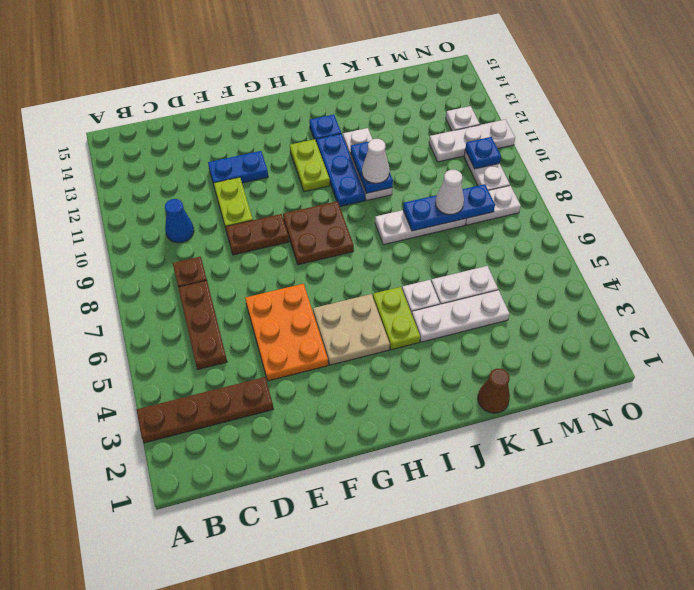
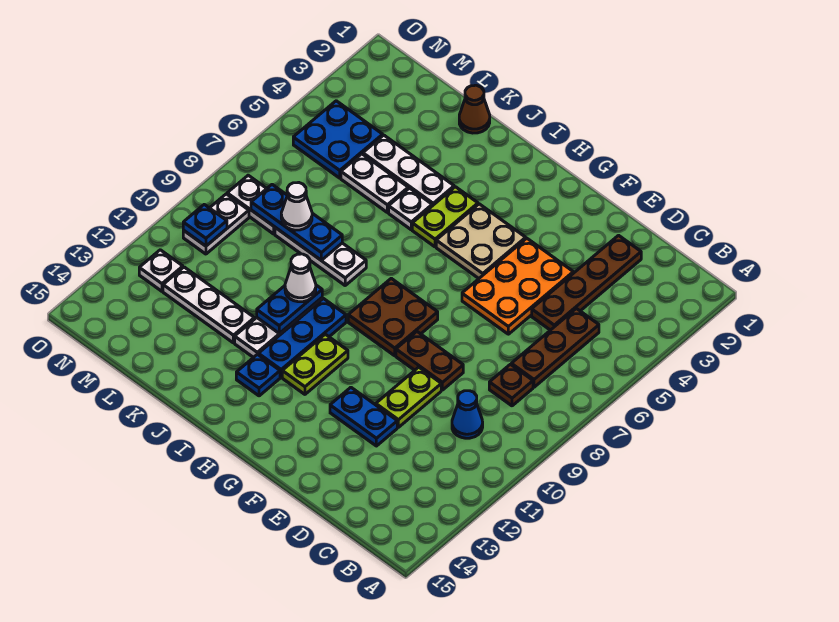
brown 1x4 plate [137,377,273,443] -> brown 1x4 plate turned to [532,235,641,330]
none -> blue 2x2 plate [293,101,383,178]
white 1x3 plate [429,119,515,162] -> white 1x3 plate moved to [163,267,254,343]

